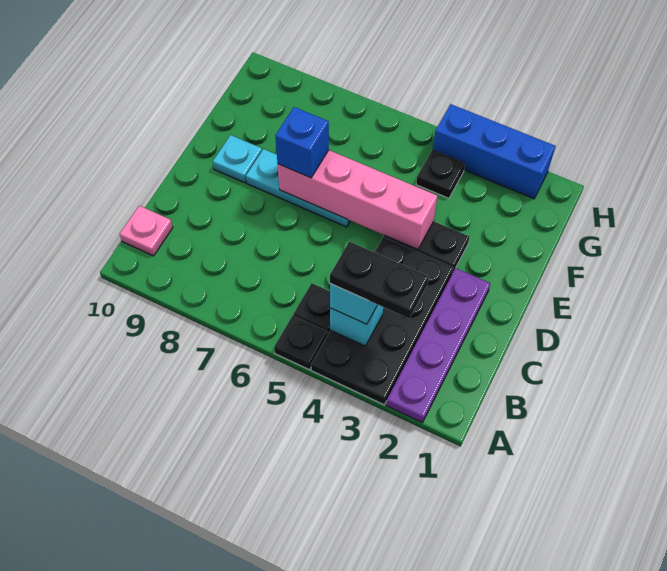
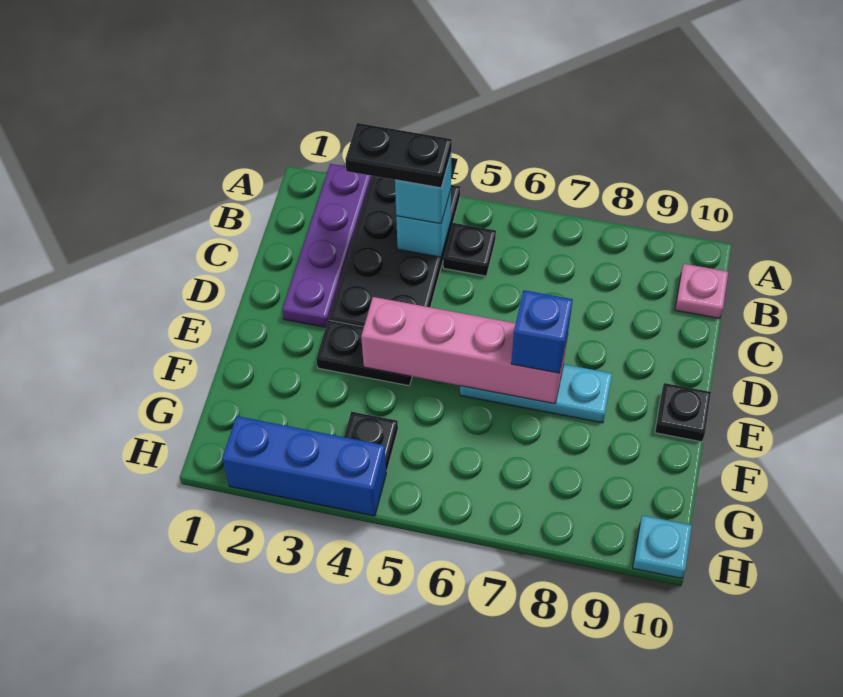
black 1x1 plate [274,315,328,370] -> black 1x1 plate moved to [655,383,711,442]
cyan 1x1 plate [213,135,262,183] -> cyan 1x1 plate moved to [633,515,692,578]

